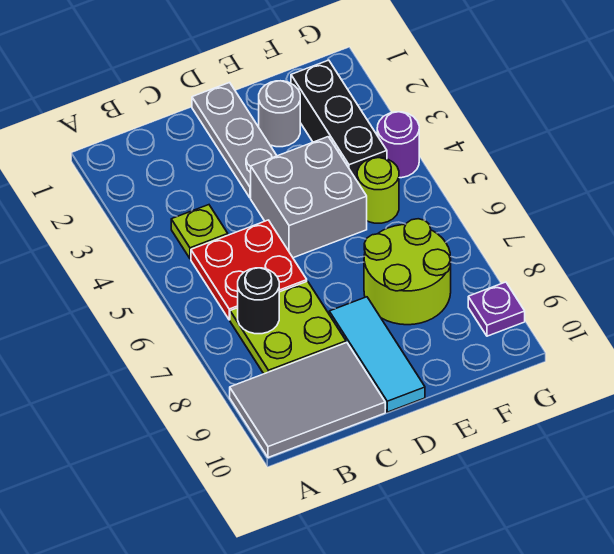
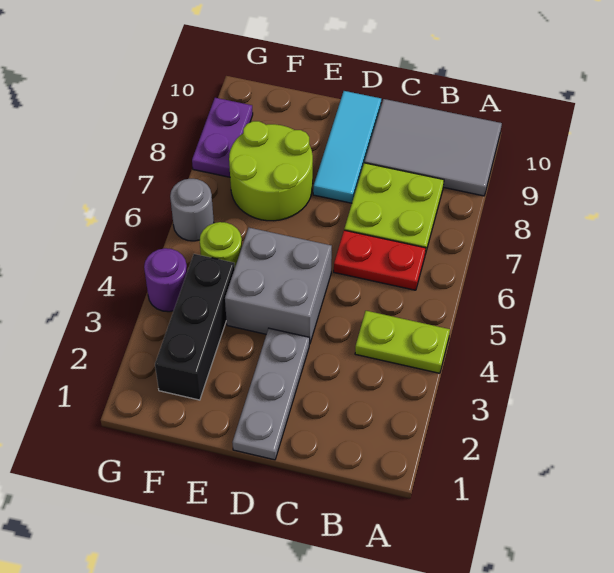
lime 1x1 plate [171,205,228,259] -> lime 1x2 plate [355,311,450,373]
red 2x2 plate [191,220,307,320] -> red 1x2 plate [334,230,426,290]
black 1x1 round brick [238,268,279,334] -> none
grey 1x1 round brick [259,81,300,147] -> grey 1x1 round brick moved to [170,179,214,241]
purple 1x1 plate [468,282,525,336] -> purple 1x2 plate [192,98,253,177]

